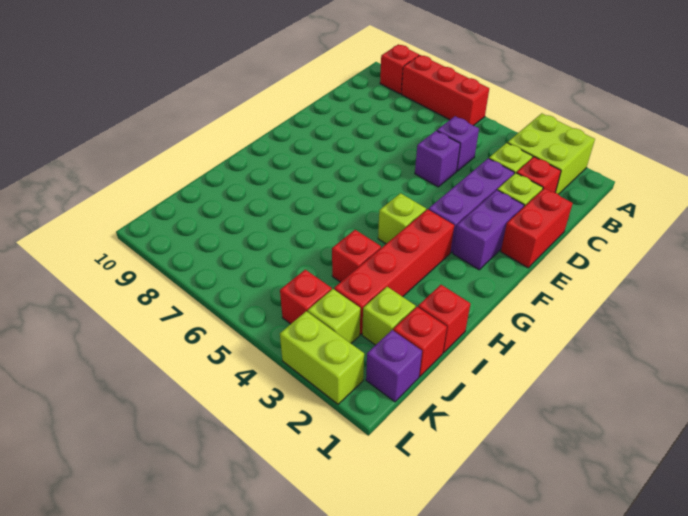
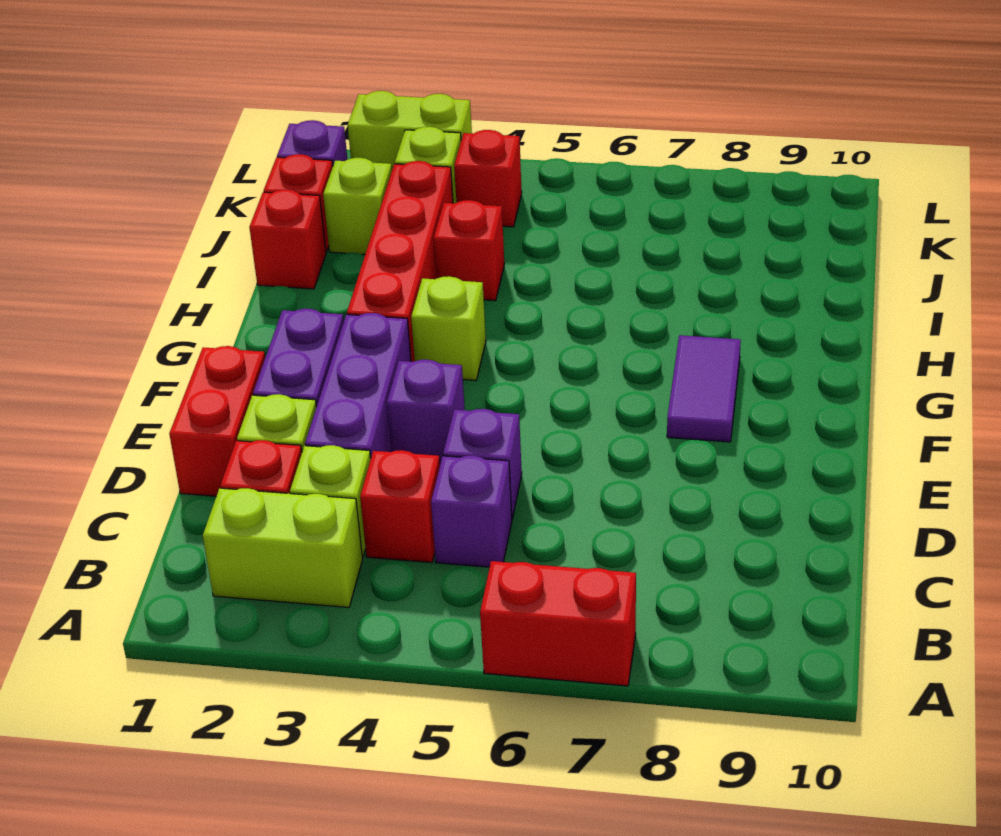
lime 2x2 brick [508,113,595,194] -> lime 1x2 brick [203,488,363,607]
red 1x3 brick [401,55,489,126] -> red 1x2 brick [480,561,636,686]
red 1x1 brick [380,44,419,94] -> red 1x1 brick moved to [360,450,440,562]
none -> purple 1x1 brick [387,360,465,464]
none -> purple 1x2 tile [667,335,741,442]

